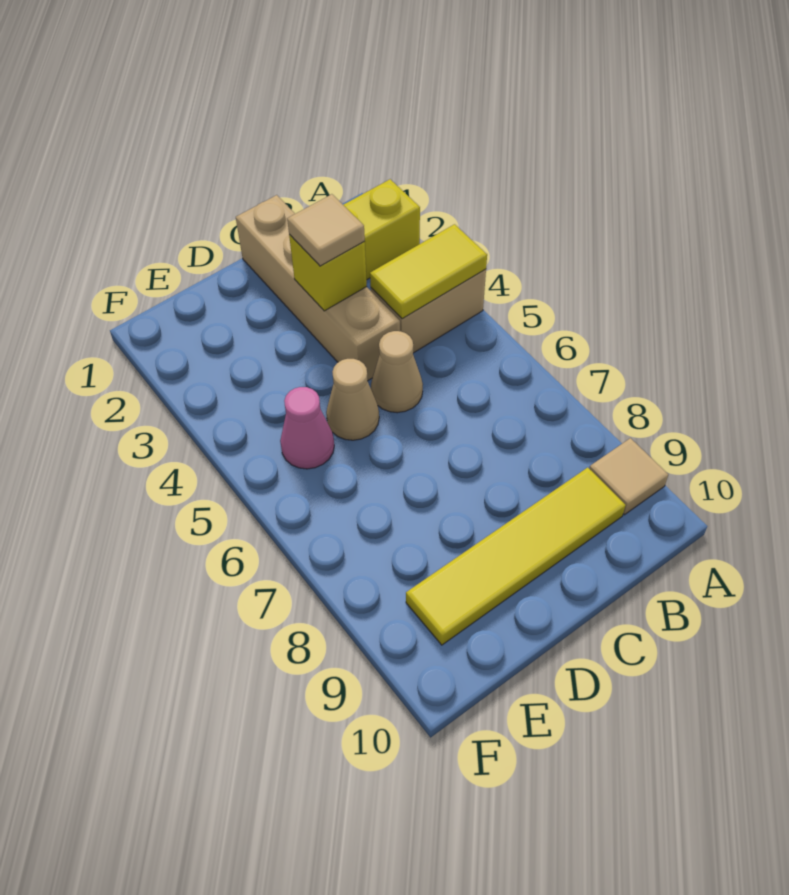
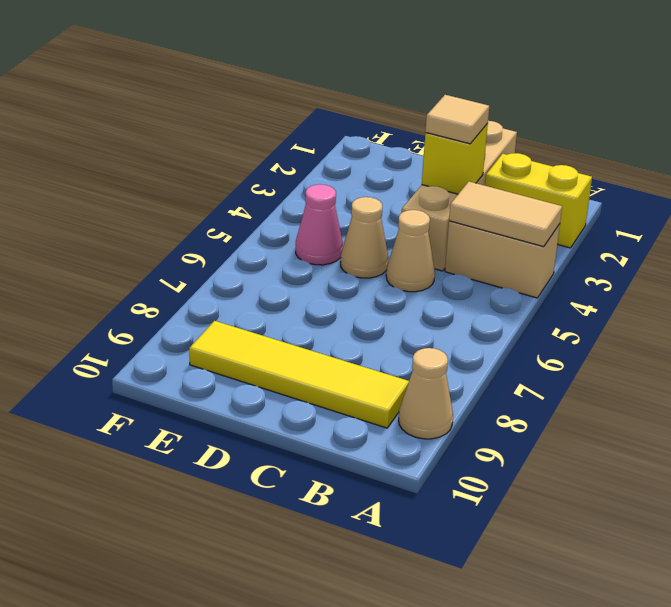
yellow 1x2 tile [370,224,487,319] -> tan 1x2 tile [449,181,562,247]
tan 1x1 tile [589,438,668,515] -> tan 1x1 cone [399,348,453,439]

